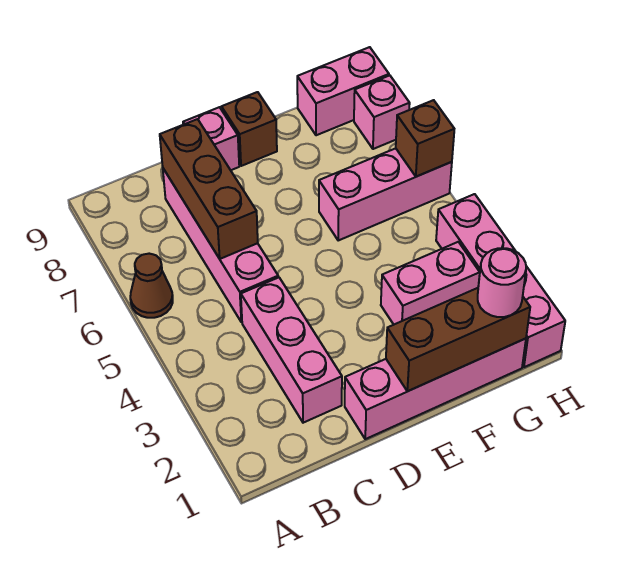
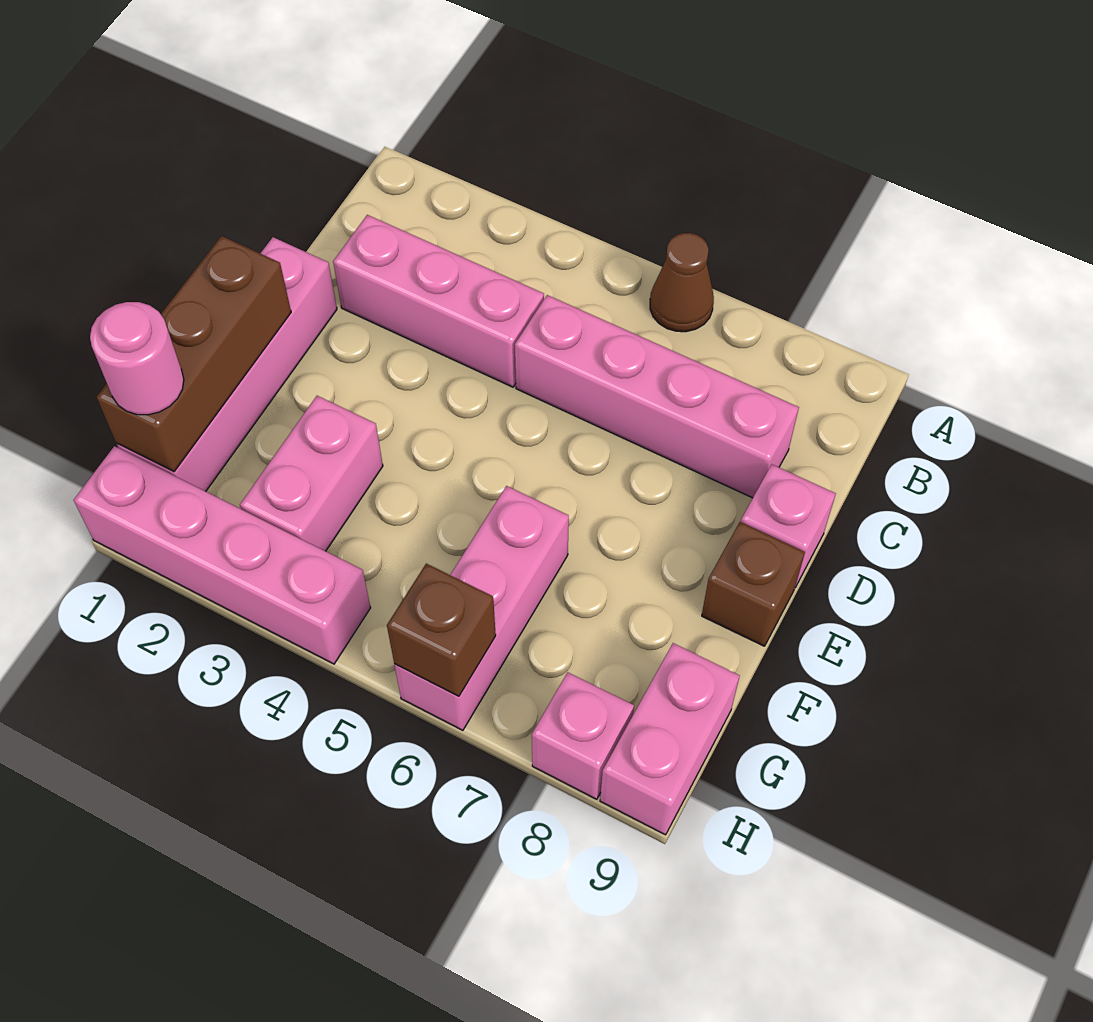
brown 1x3 brick [160,119,258,259] -> none

